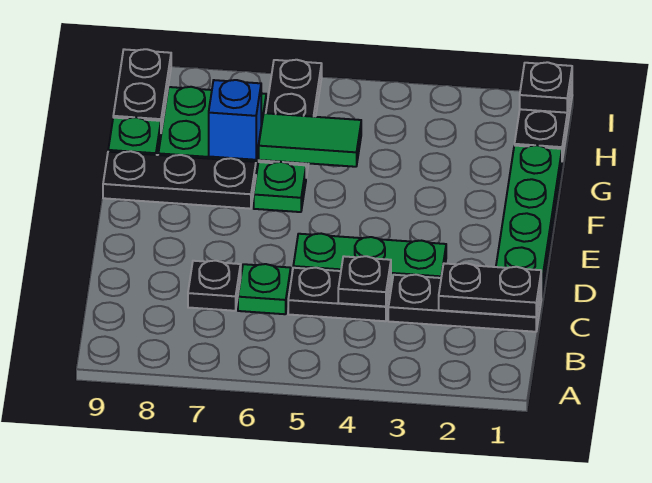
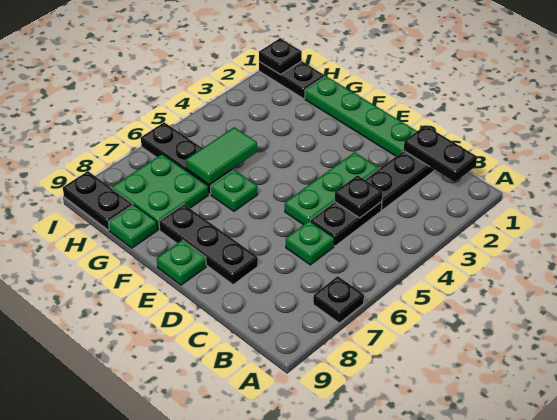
black 1x2 plate [439,263,541,317] -> black 1x2 plate turned to [404,126,477,182]
black 1x1 plate [188,261,241,311] -> black 1x1 plate moved to [313,276,364,323]
none -> green 1x1 plate [157,240,206,285]
black 1x3 plate [103,151,256,209] -> black 1x3 plate turned to [159,204,258,285]
blue 1x1 brick [209,80,261,160] -> none

